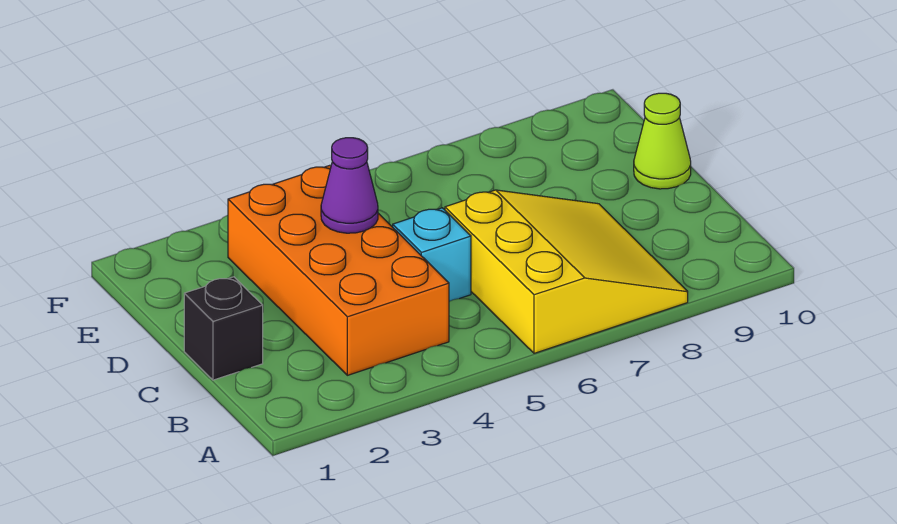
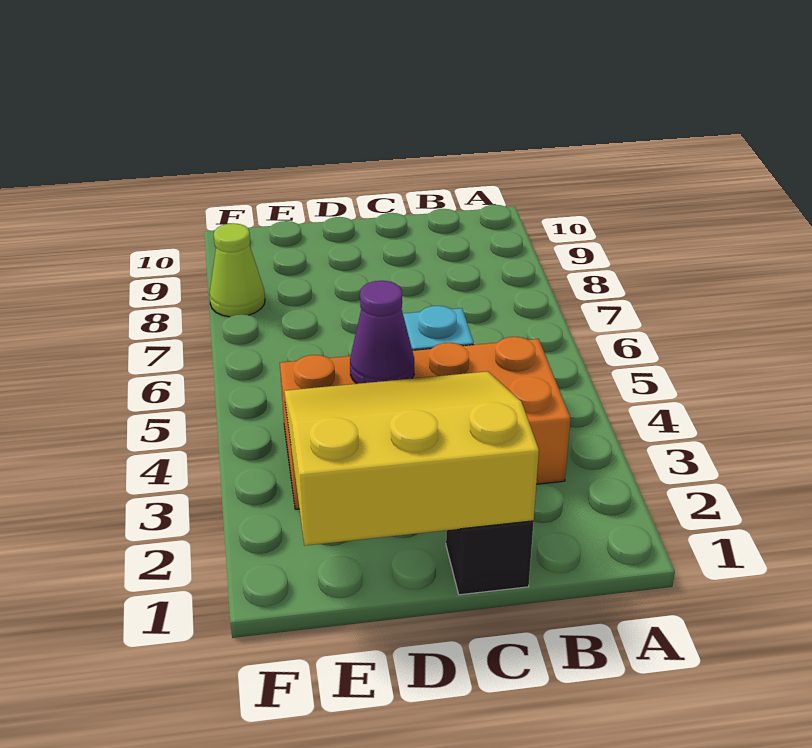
yellow 3x3 slope [445,190,688,353] -> yellow 3x3 slope moved to [284,371,539,546]
lime 1x1 cone [634,93,691,189] -> lime 1x1 cone moved to [209,223,265,317]

